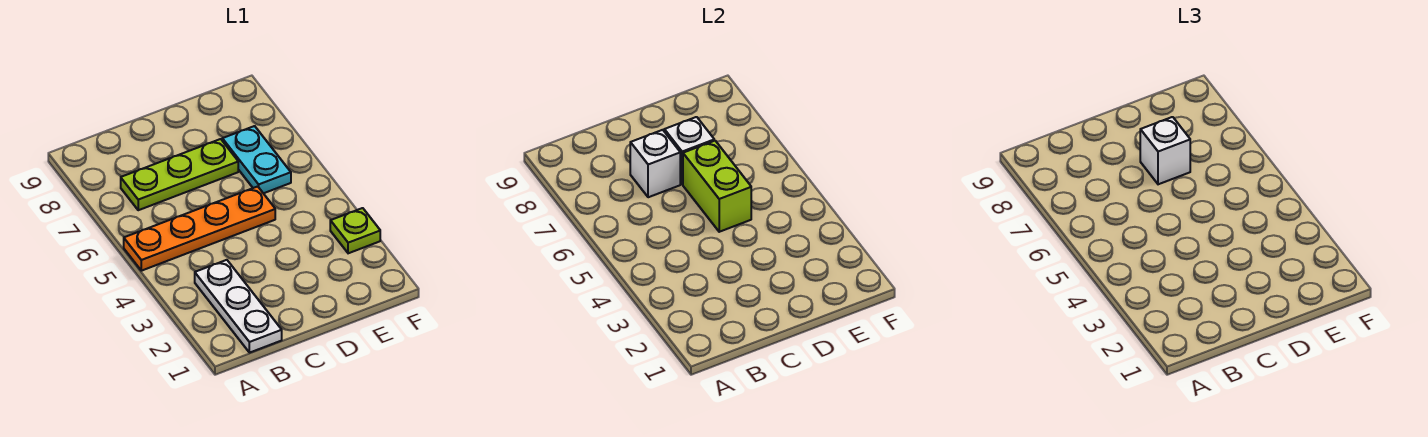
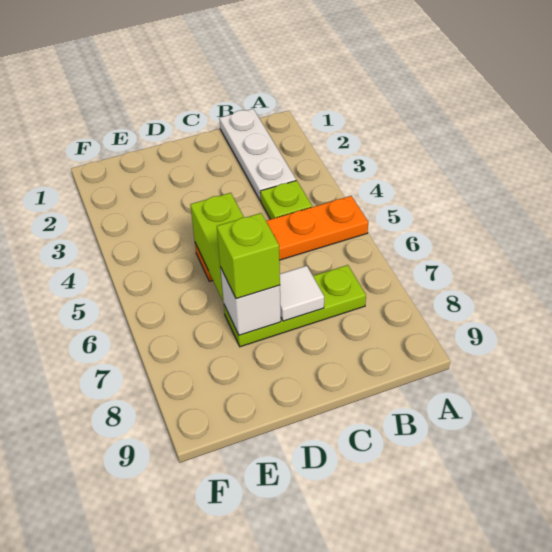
white 1x1 brick [630,130,680,197] -> white 1x1 tile [280,266,324,321]
white 1x1 brick [1140,117,1190,184] -> lime 1x1 brick [217,213,280,299]
cyan 1x2 plate [222,126,291,193] -> none
lime 1x1 plate [330,208,380,253] -> lime 1x1 plate moved to [260,181,312,219]

